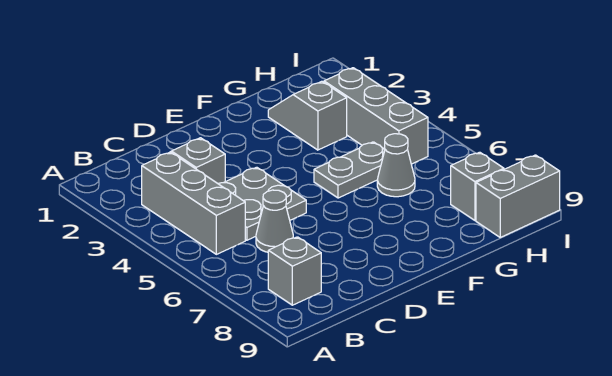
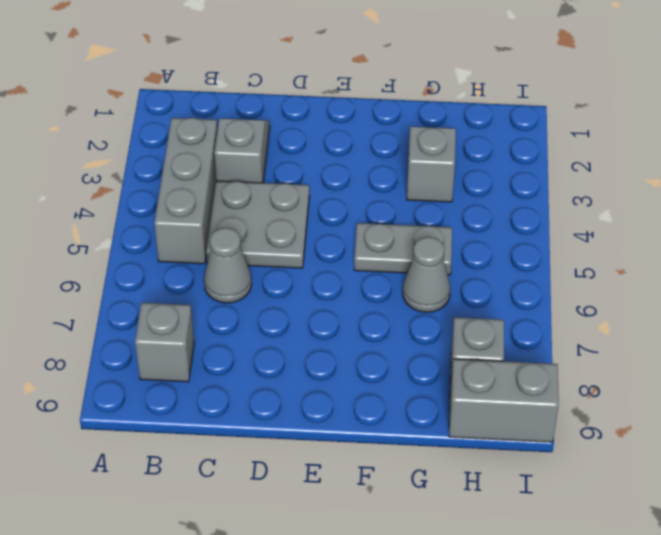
grey 1x3 brick [324,68,428,164] -> none

